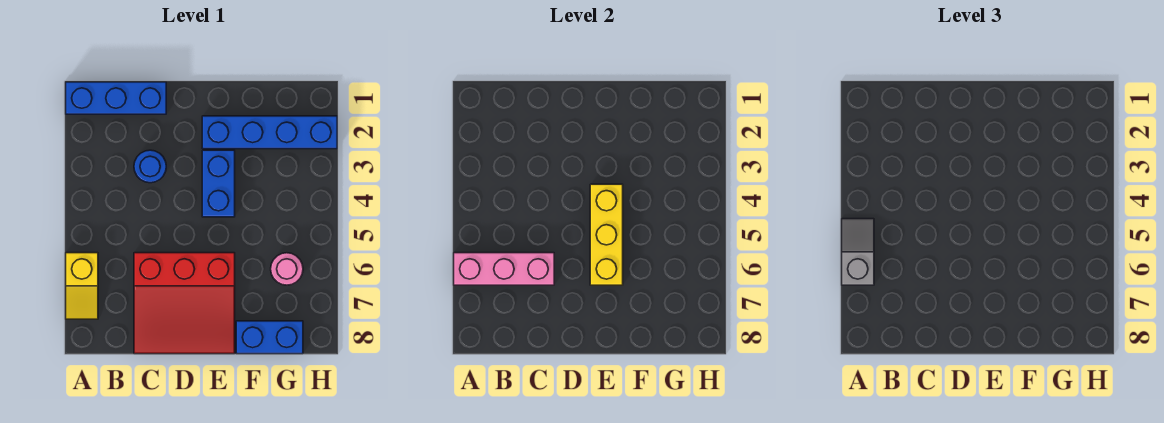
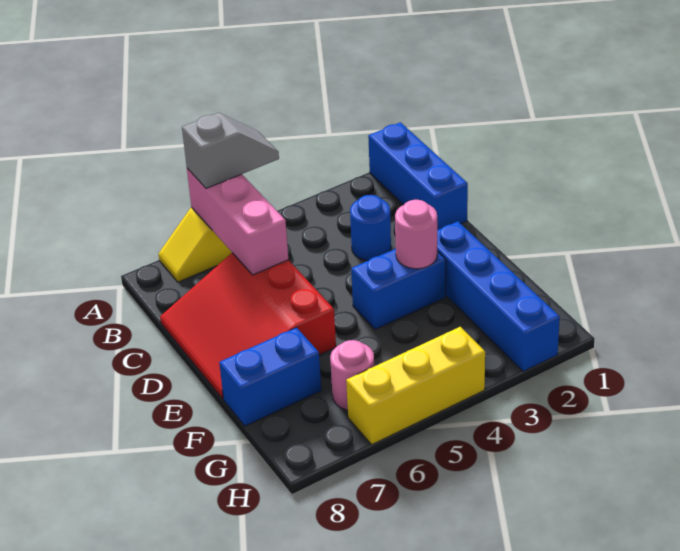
none -> pink 1x1 round brick [395,200,437,269]
yellow 1x3 brick [590,184,623,285] -> yellow 1x3 brick moved to [346,327,485,444]
blue 1x2 brick [236,321,303,354] -> blue 1x2 brick turned to [219,327,321,426]

